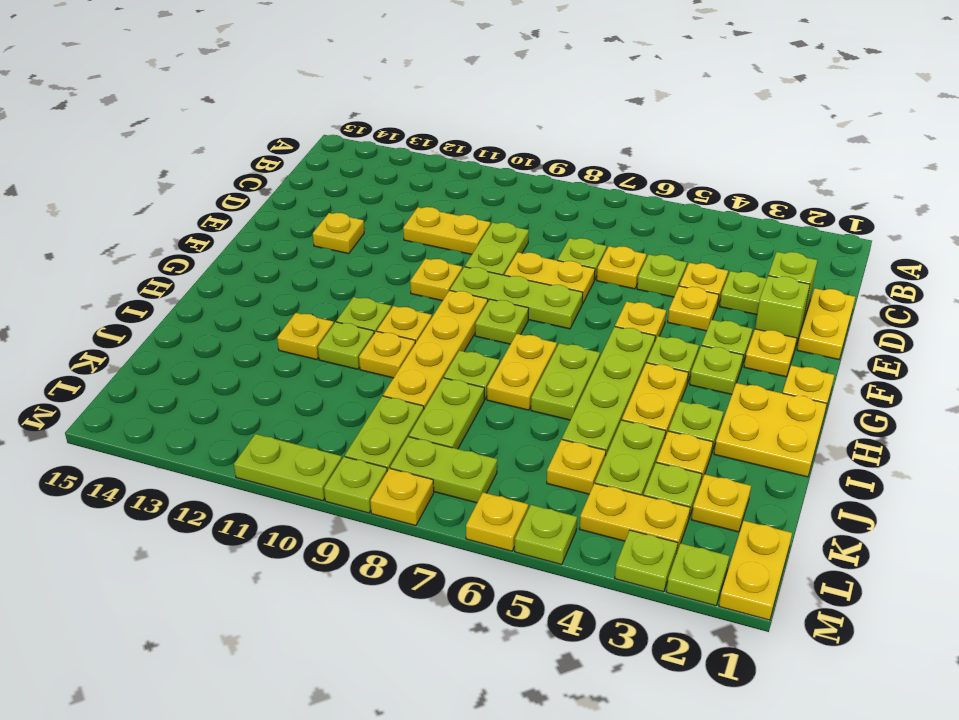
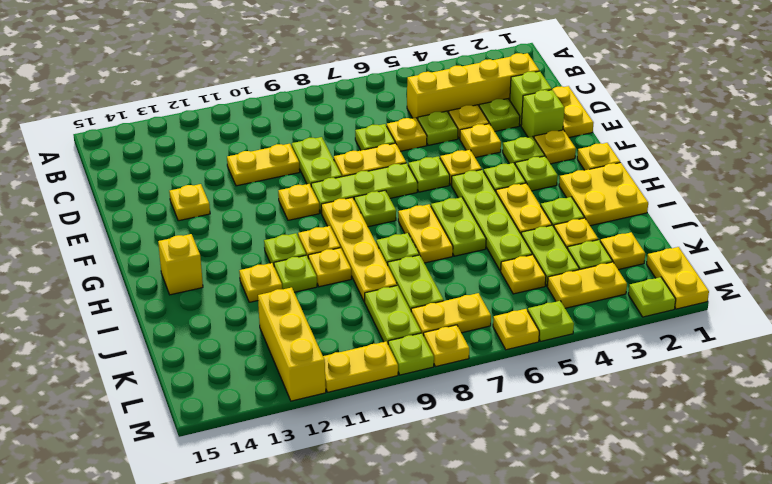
none -> yellow 1x4 brick [407,53,539,119]
none -> yellow 1x1 brick [158,234,203,295]
none -> yellow 1x3 brick [258,287,326,401]
lime 1x2 plate [390,437,497,503] -> yellow 1x2 plate [411,293,491,336]
lime 1x1 plate [615,530,678,592] -> lime 1x1 plate moved to [408,156,450,192]
lime 1x2 plate [234,434,342,501] -> yellow 1x2 plate [323,342,398,392]

